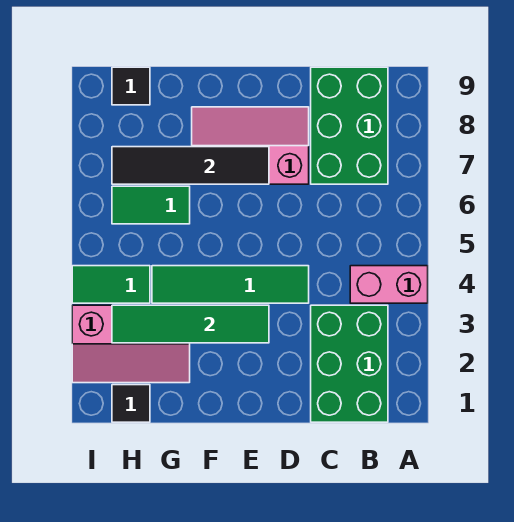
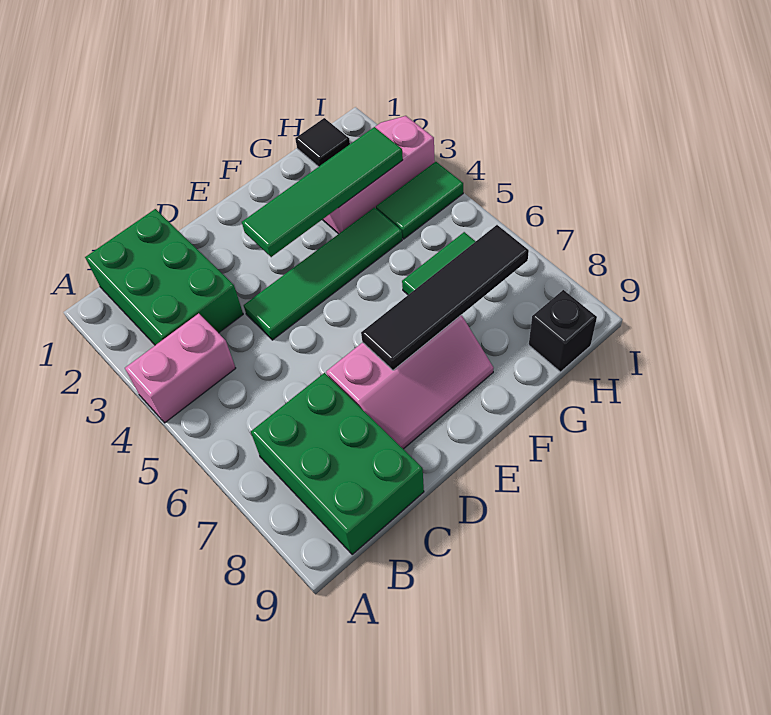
black 1x1 tile [112,67,150,105] -> black 1x1 brick [529,290,597,372]

